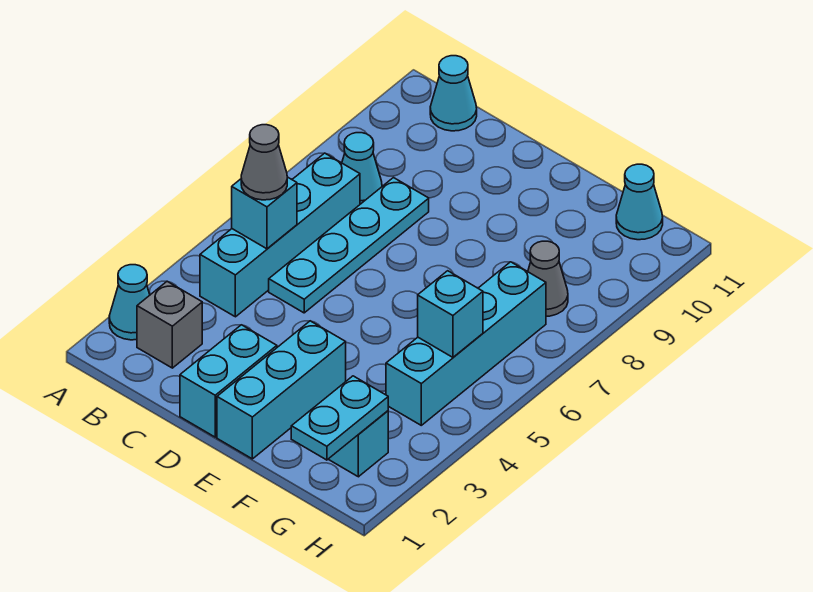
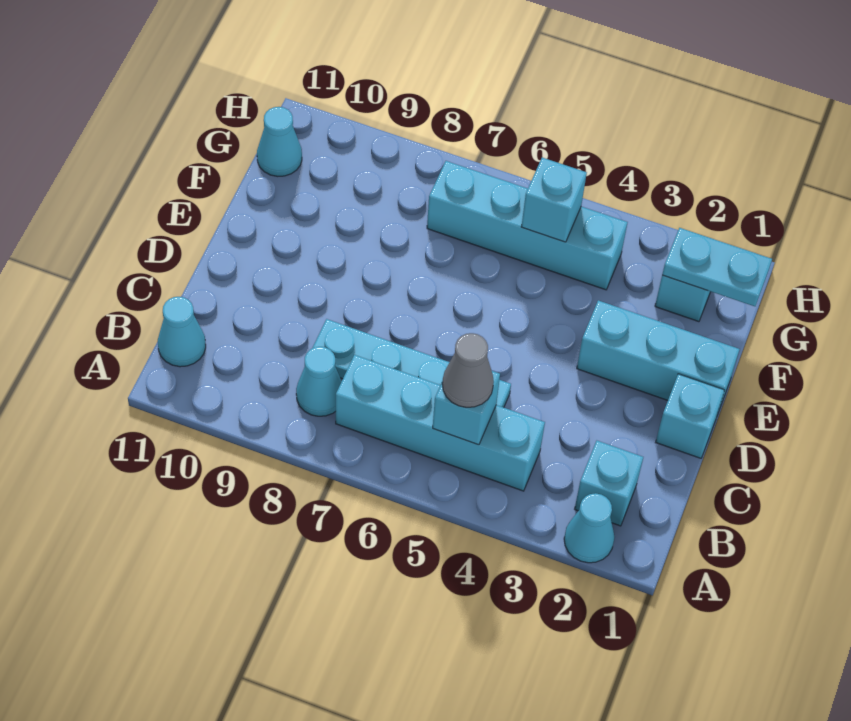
grey 1x1 brick [137,281,202,368] -> cyan 1x1 brick [575,441,643,526]
cyan 1x2 brick [180,325,277,437] -> cyan 1x1 brick [656,374,725,458]
grey 1x1 cone [528,241,568,316] -> none

